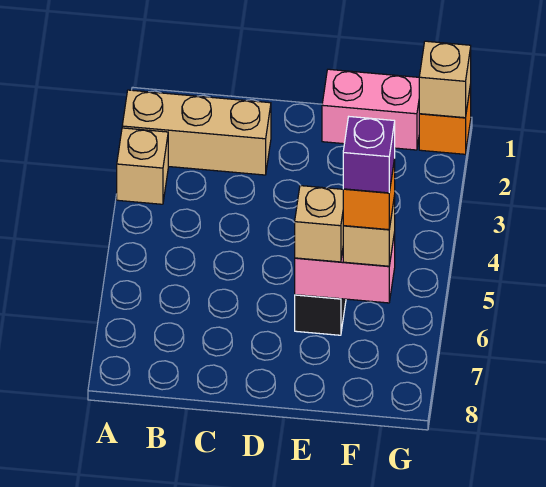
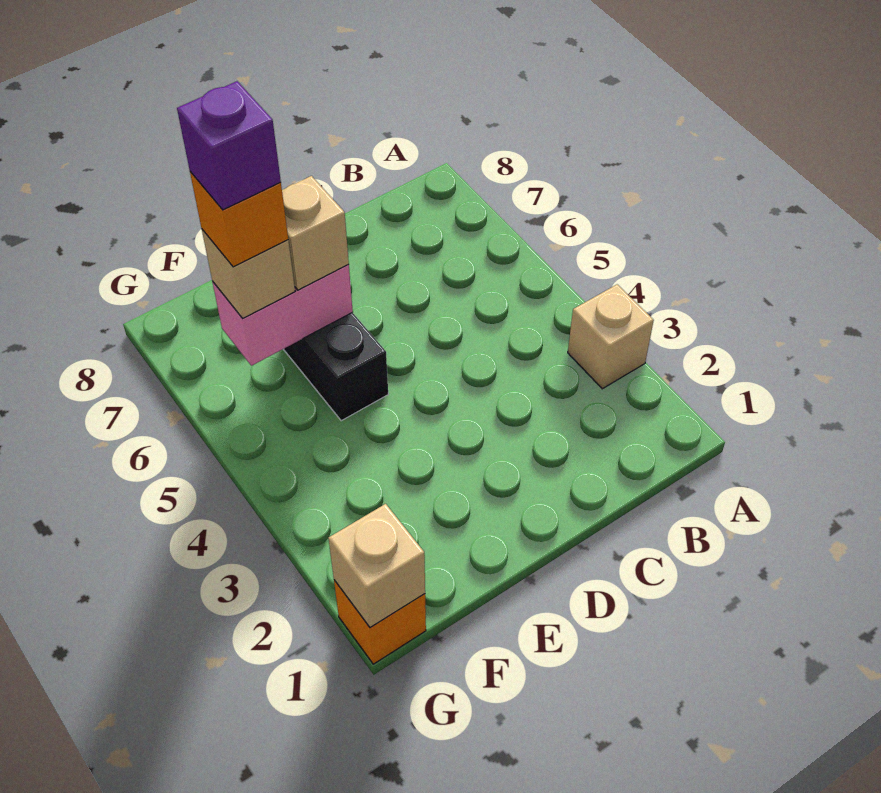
tan 1x3 brick [122,90,271,175] -> none
pink 1x2 brick [322,69,419,150] -> none

